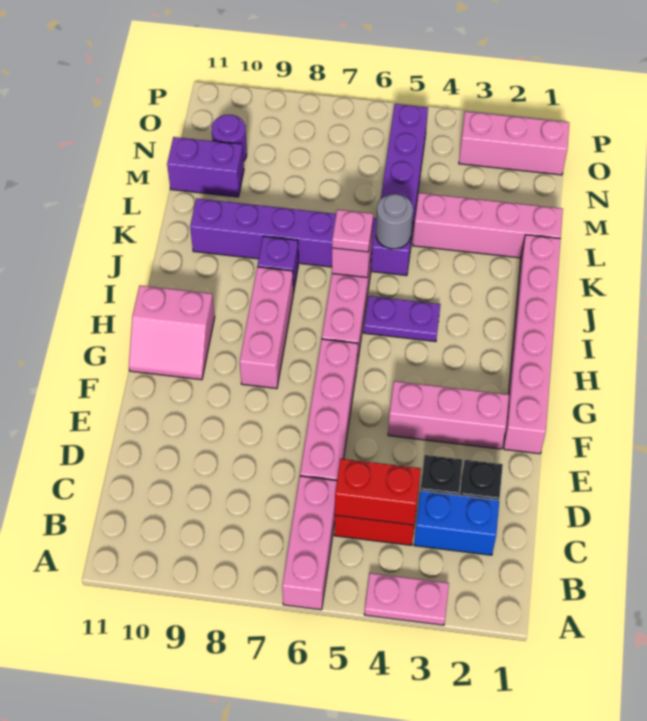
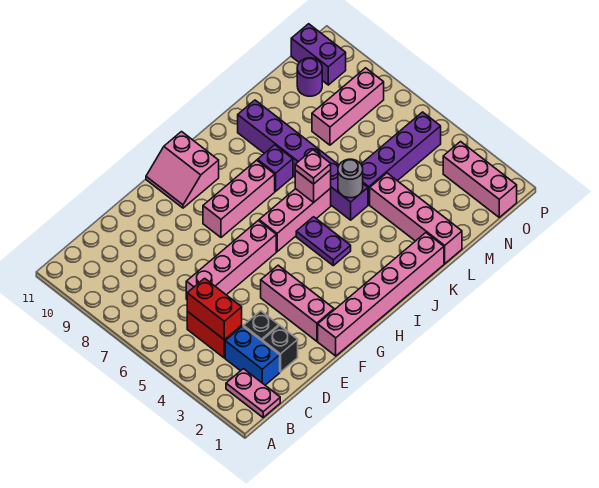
pink 1x2 plate [364,573,449,625] -> pink 1x2 plate moved to [226,369,280,417]
pink 1x3 brick [282,476,337,610] -> pink 1x3 brick moved to [312,68,384,145]
purple 1x2 brick [167,137,244,197] -> purple 1x2 brick moved to [291,24,346,85]

